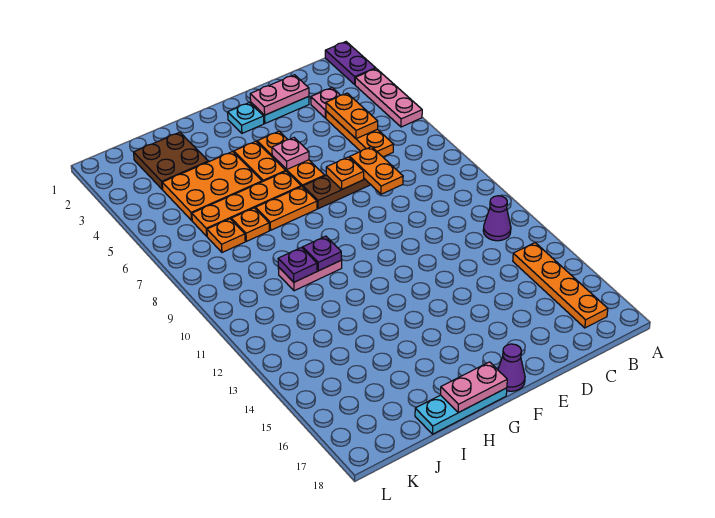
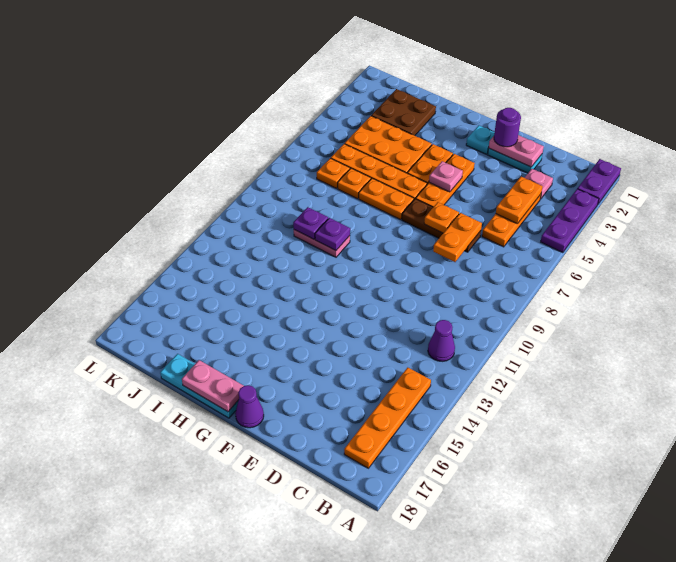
pink 1x3 plate [355,69,422,127] -> purple 1x3 plate [541,189,599,253]
none -> purple 1x1 round brick [494,108,521,147]

